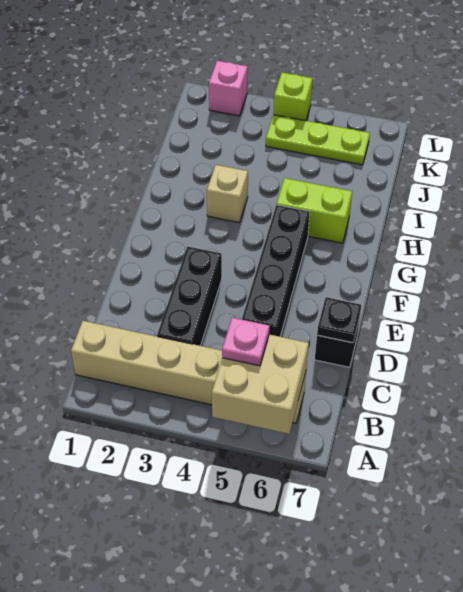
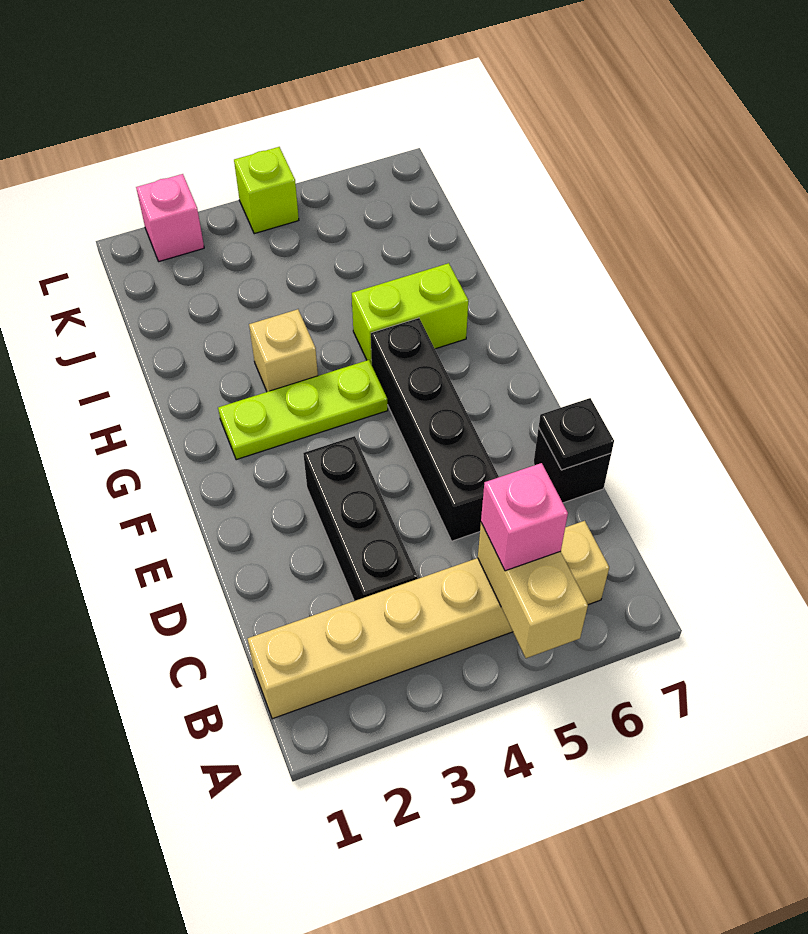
tan 2x2 brick [212,334,309,434] -> tan 1x2 brick [478,523,588,658]
pink 1x1 plate [222,318,270,366] -> pink 1x1 brick [481,463,568,571]
lime 1x3 plate [266,115,370,165] -> lime 1x3 plate moved to [218,360,388,460]

